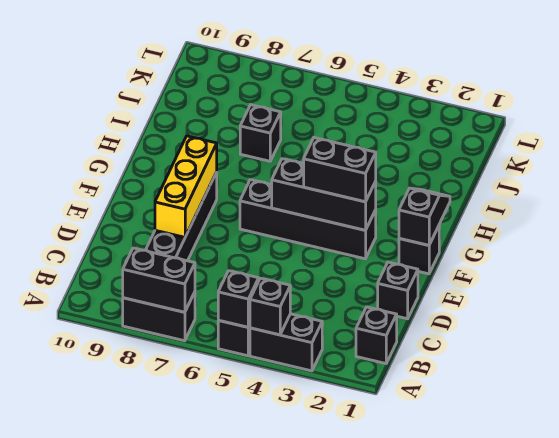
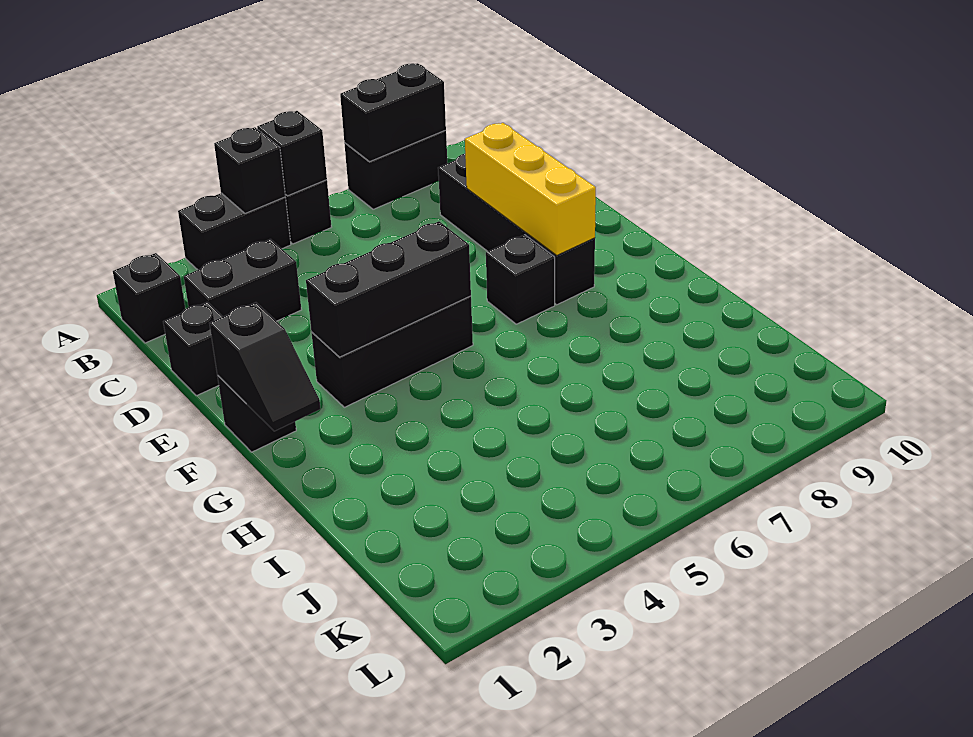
black 1x4 brick [240,180,376,259] -> black 1x3 brick [312,296,473,407]
black 1x2 brick [304,138,376,202] -> black 1x2 brick moved to [184,239,301,321]
black 1x1 brick [240,105,281,161] -> black 1x1 brick moved to [486,235,555,324]

